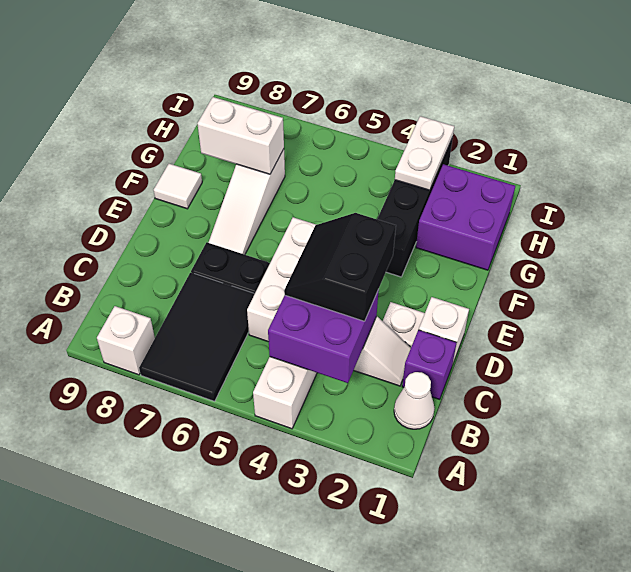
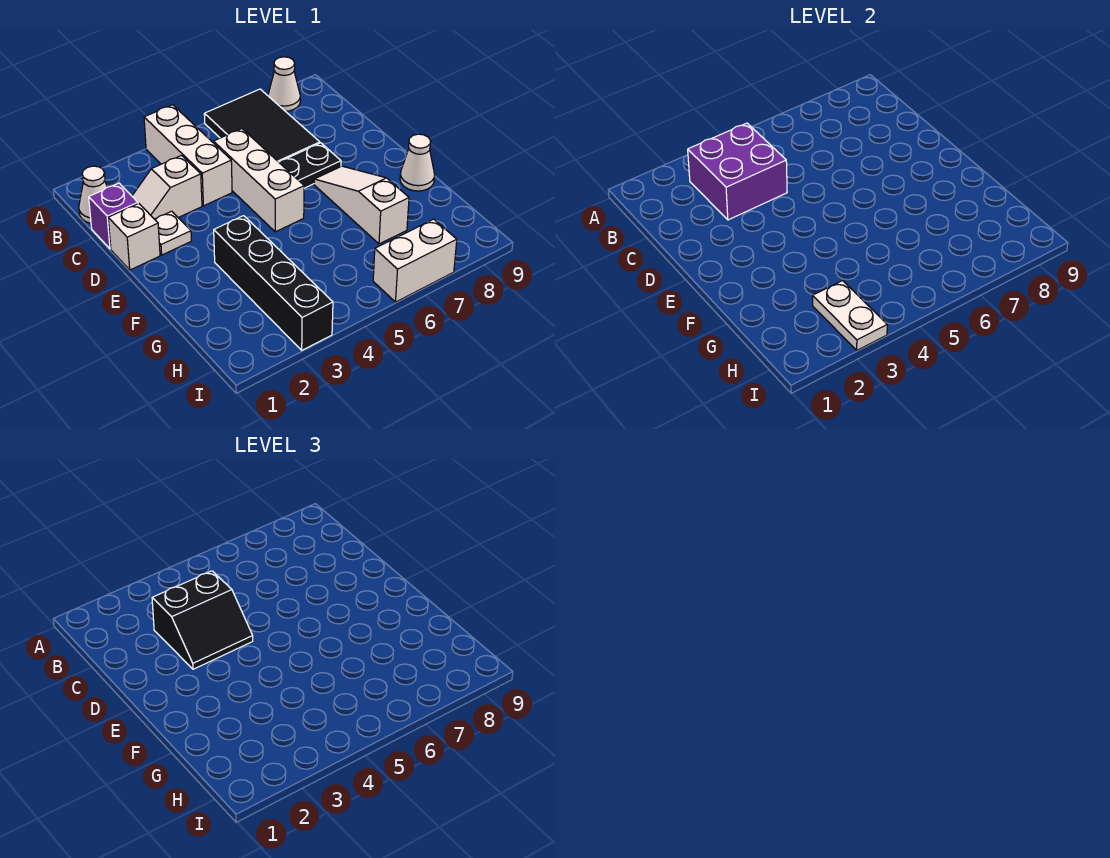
white 1x1 brick [97,306,155,375] -> white 1x1 cone [268,57,300,111]
black 2x2 slope [284,213,396,321] -> black 2x2 slope turned to [152,571,253,669]
white 1x1 tile [154,164,202,209] -> white 1x1 cone [400,134,435,191]
purple 2x2 brick [416,164,515,270] -> none
white 1x2 brick [197,97,284,174] -> white 1x2 brick moved to [373,219,457,302]

